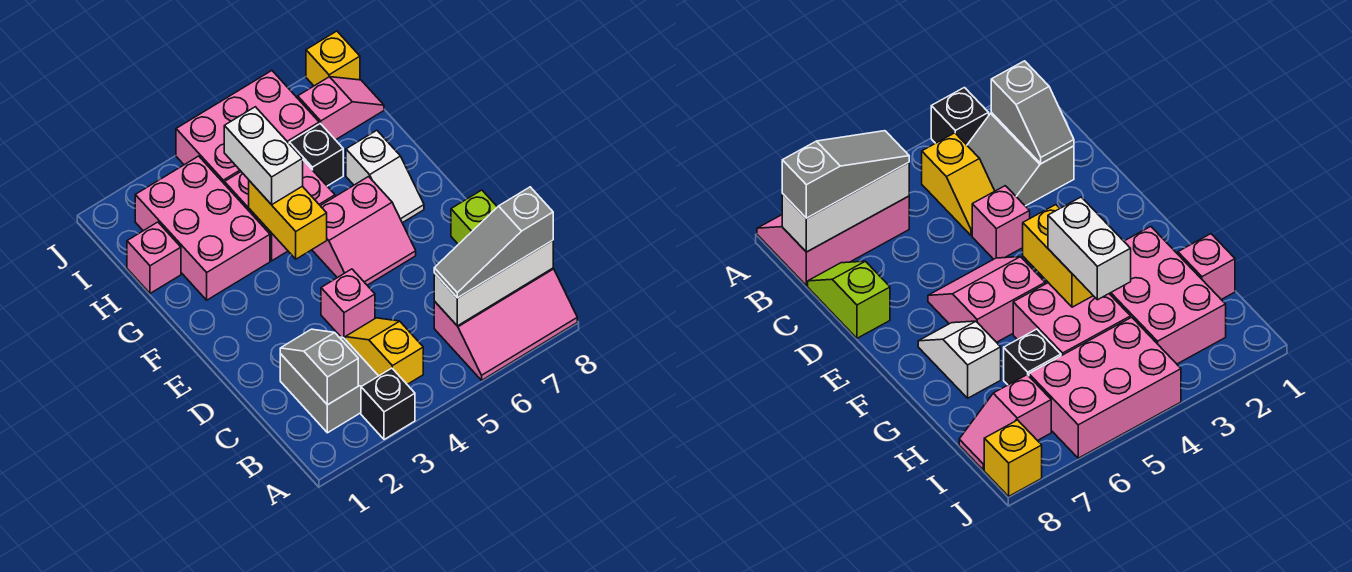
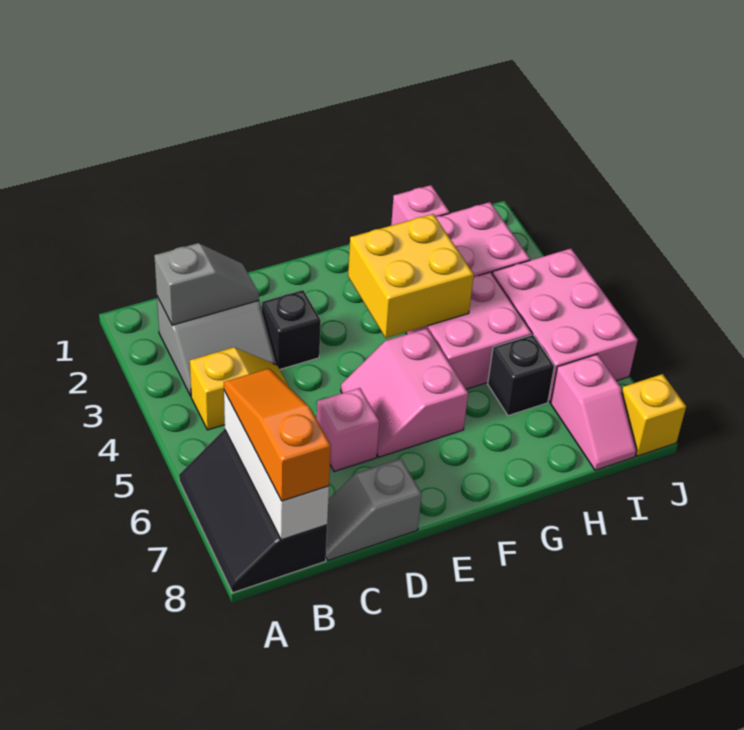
black 1x1 brick [361,368,415,440] -> black 1x1 brick moved to [262,290,321,369]
pink 2x3 slope [434,268,577,380] -> black 2x3 slope [179,429,327,593]
grey 1x3 slope [434,187,553,298] -> orange 1x3 slope [224,368,331,501]
lime 1x2 slope [451,190,497,244] -> grey 1x2 slope [326,459,422,561]
pink 1x1 brick [321,269,375,339] -> pink 1x1 brick moved to [317,388,379,472]
yellow 1x2 brick [249,181,327,259] -> yellow 2x2 brick [348,214,474,338]
white 1x2 slope [346,130,424,223] -> none
white 1x2 brick [224,107,303,205] -> none

